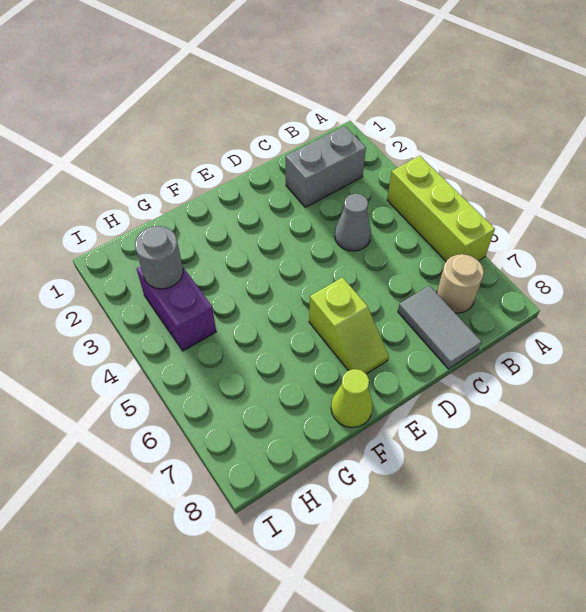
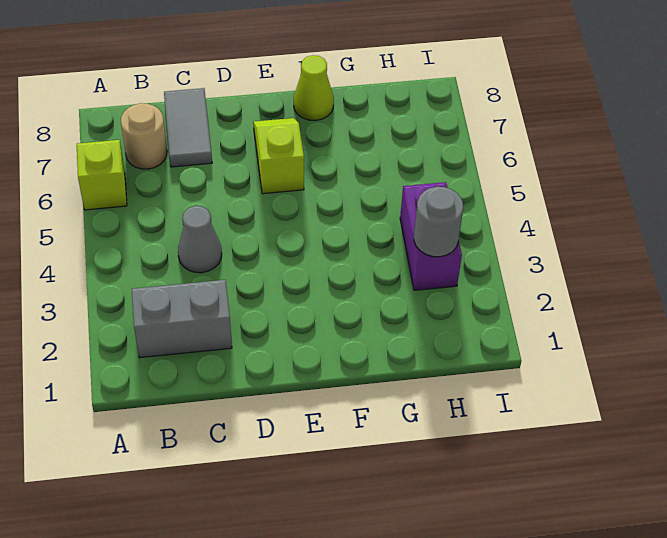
lime 1x3 brick [387,156,495,261] -> lime 1x1 brick [77,140,127,210]

